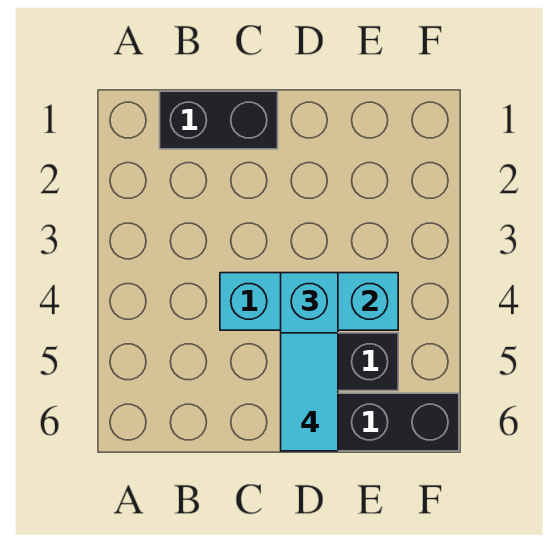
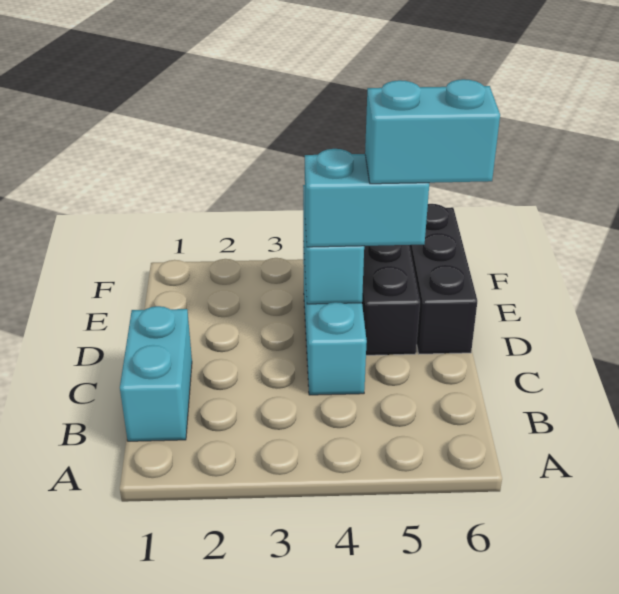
black 1x2 brick [160,91,278,149] -> cyan 1x2 brick [120,306,192,441]
cyan 1x2 tile [281,333,338,451] -> cyan 1x2 brick [365,79,500,184]

